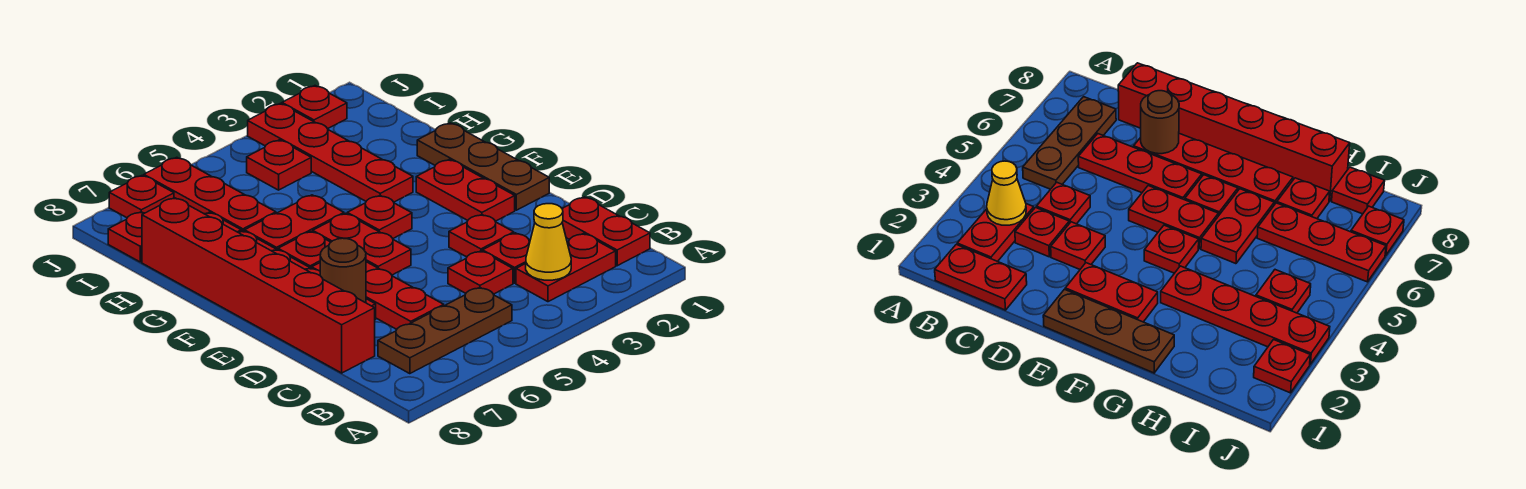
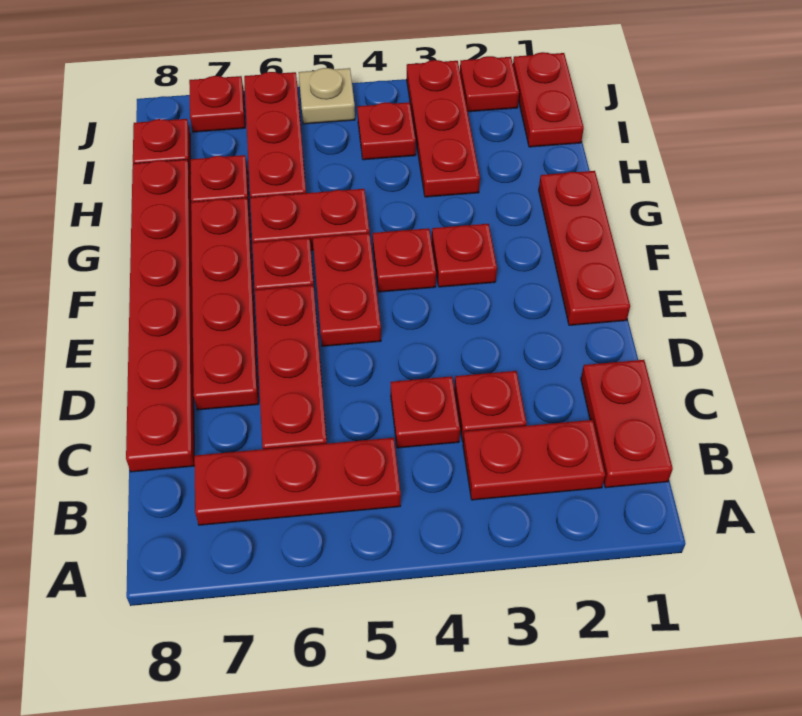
yellow 1x1 cone [526,204,571,280] -> none
brown 1x3 plate [378,287,512,374] -> red 1x3 plate [194,438,401,525]
red 1x6 brick [142,198,375,373] -> red 1x6 plate [126,160,195,472]
red 1x1 plate [449,215,514,257] -> red 1x1 plate moved to [432,224,497,287]
brown 1x1 round brick [320,238,366,303] -> none
brown 1x3 plate [417,123,549,210] -> red 1x3 plate [539,171,630,325]
red 1x2 plate [416,159,515,221] -> red 1x2 plate moved to [513,52,584,147]
red 1x4 plate [248,103,413,202] -> red 1x3 plate [407,60,480,197]
none -> tan 1x1 plate [299,68,355,124]

